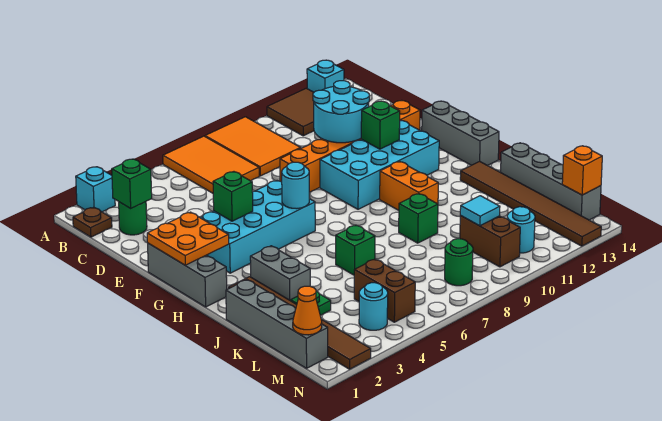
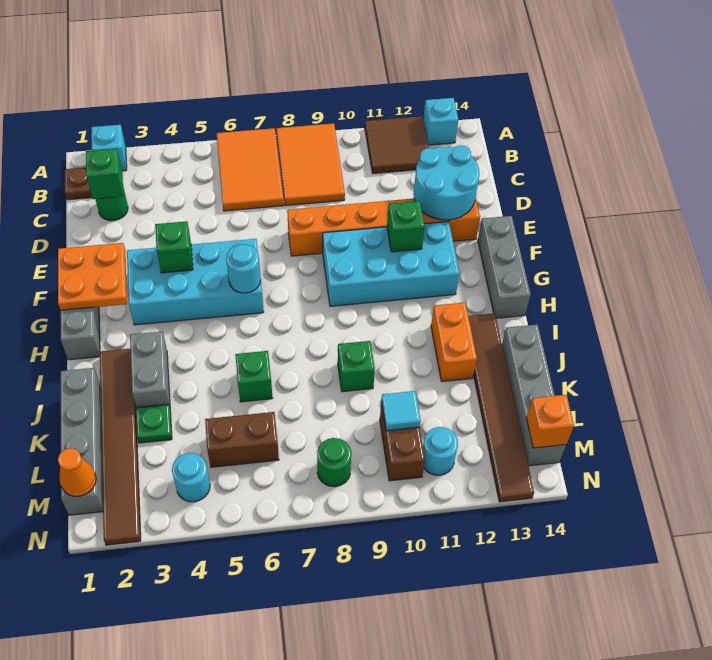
cyan 2x2 round brick [313,81,369,143] -> cyan 2x2 round brick moved to [413,145,479,220]
orange 1x2 brick [380,162,438,210] -> orange 1x2 brick moved to [431,303,477,382]
brown 1x2 brick [354,259,415,322] -> brown 1x2 brick turned to [205,412,279,467]

